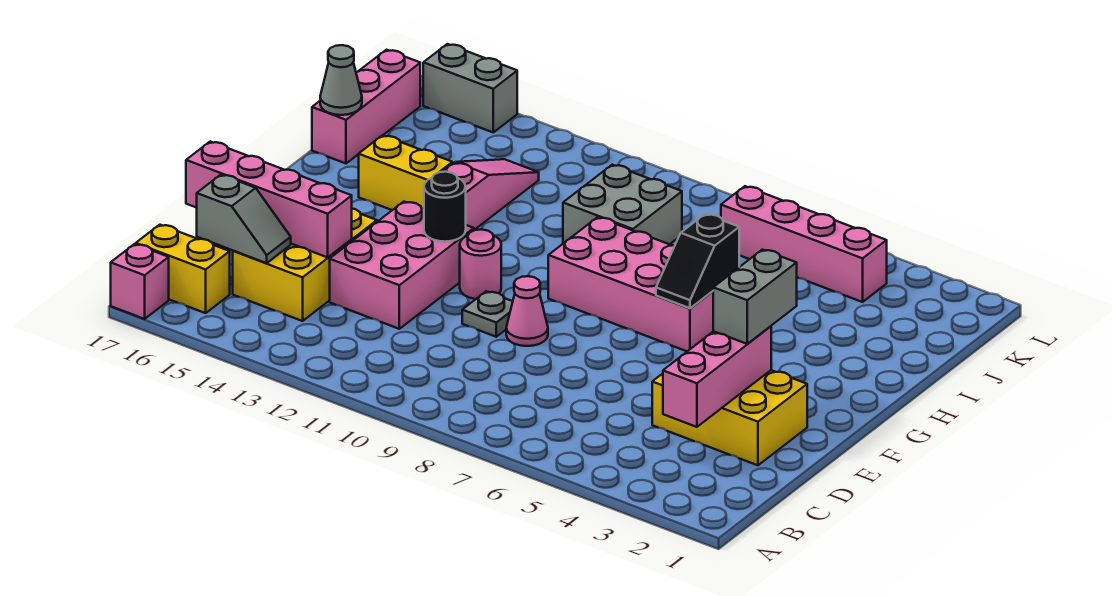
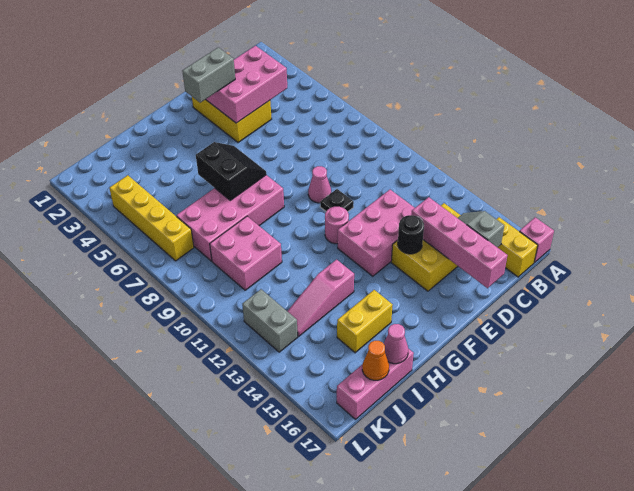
pink 1x3 brick [663,326,771,427] -> pink 2x3 brick [206,46,287,123]
grey 1x1 plate [462,291,513,337] -> black 1x1 plate [320,189,354,211]
black 1x1 round brick [424,171,466,242] -> black 1x1 round brick moved to [398,215,424,254]
pink 2x4 brick [548,217,713,351] -> pink 2x4 brick turned to [176,175,284,261]
black 1x2 slope [656,214,739,308] -> black 2x2 slope [196,142,266,200]
yellow 1x2 brick [359,135,452,210] -> yellow 1x2 brick turned to [337,290,392,353]
grey 2x2 brick [563,165,682,244] -> pink 2x2 brick [210,216,282,290]
grey 1x1 cone [320,45,362,115] -> pink 1x1 cone [384,324,408,364]
none -> orange 1x1 cone [362,341,389,380]
pink 1x4 brick [721,186,887,302] -> yellow 1x4 brick [109,175,194,261]
grey 1x2 brick [423,44,517,132] -> grey 1x2 brick moved to [242,289,298,352]

